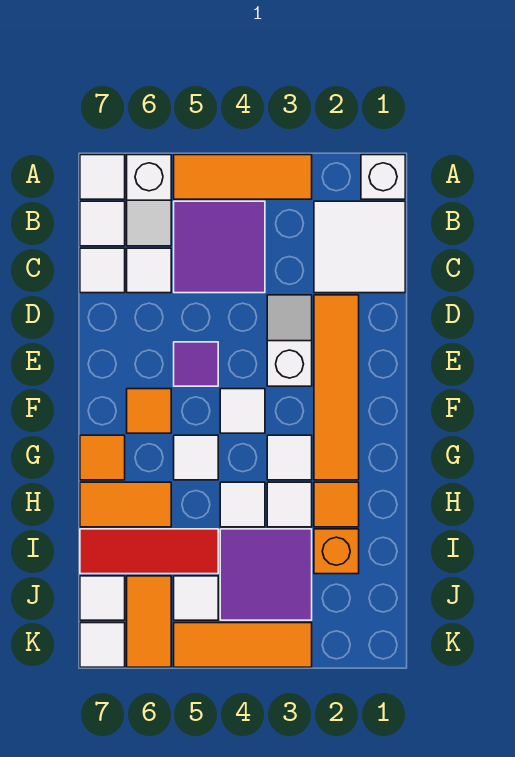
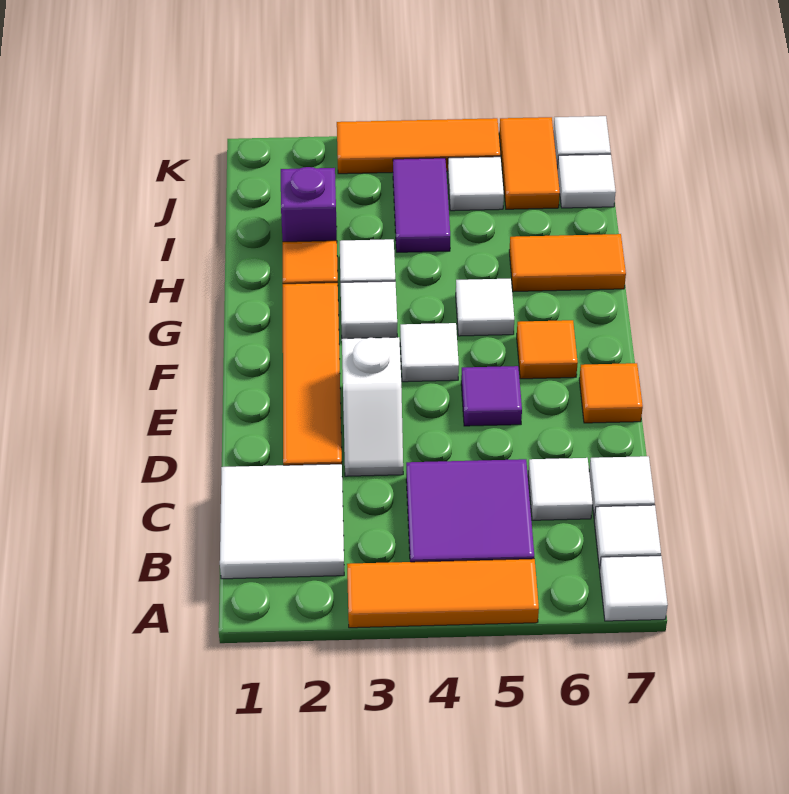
white 1x1 brick [361,155,405,199] -> none
white 1x2 slope [127,155,171,246] -> none
orange 1x1 tile [80,435,125,480] -> orange 1x1 tile moved to [579,363,643,423]
white 1x1 tile [220,482,265,527] -> none
orange 1x1 brick [314,529,359,574] -> purple 1x1 brick [281,167,337,242]
purple 2x2 tile [220,529,312,620] -> purple 1x2 tile [393,158,450,252]
red 1x3 tile [80,529,218,574] -> none

